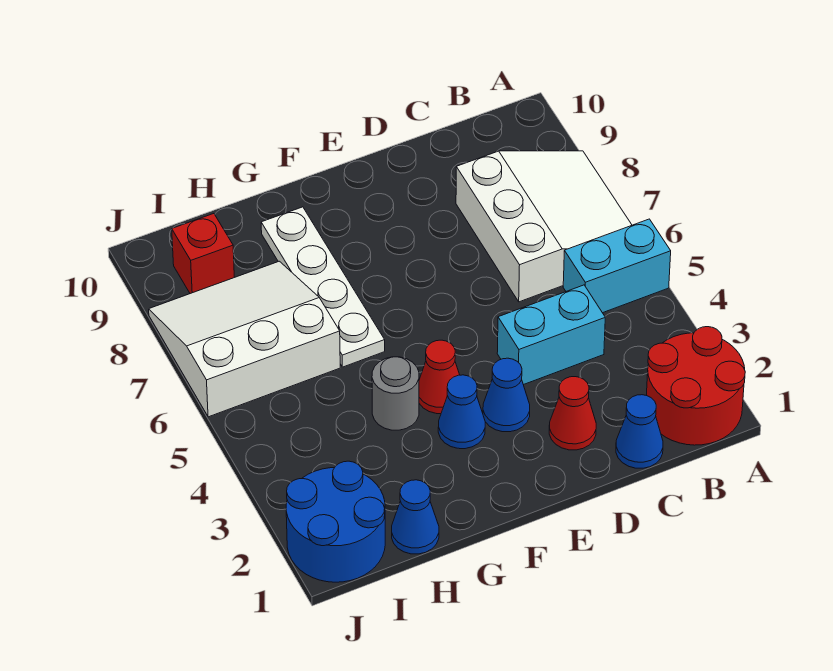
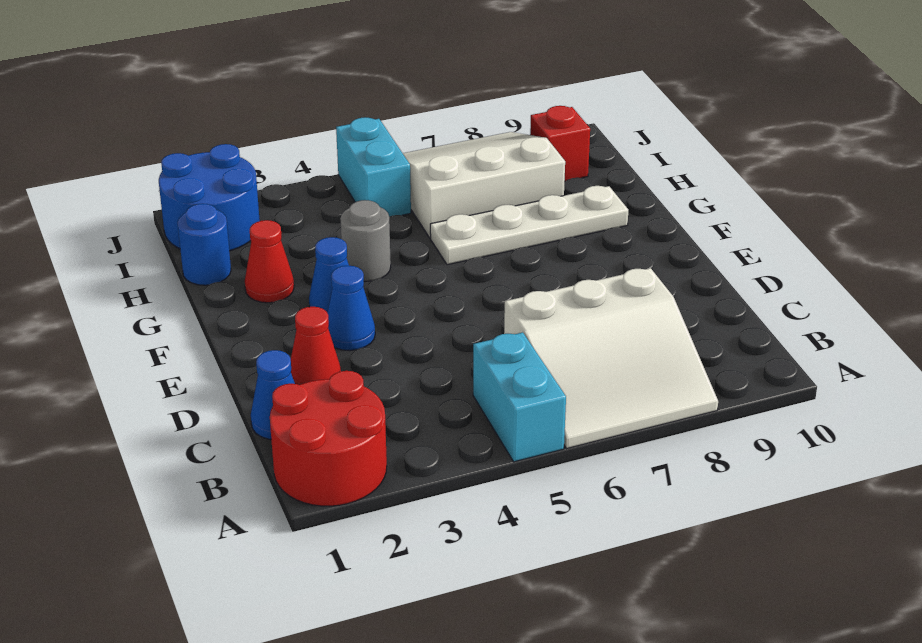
cyan 1x2 brick [497,285,605,385] -> cyan 1x2 brick moved to [336,117,411,216]
red 1x1 cone [419,340,460,414] -> red 1x1 cone moved to [245,220,294,303]
blue 1x1 cone [392,480,439,554] -> blue 1x1 round brick [178,204,231,285]
white 3x3 slope [149,261,340,417] -> white 3x3 slope turned to [403,132,565,238]

